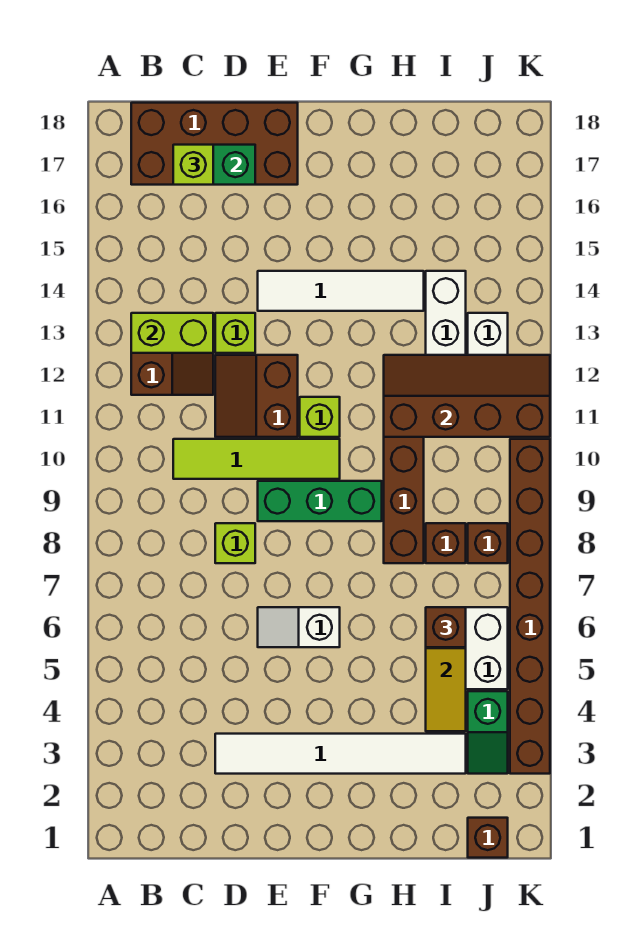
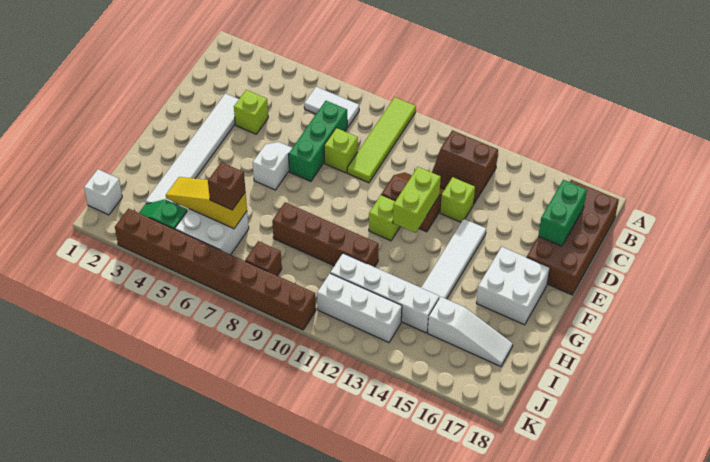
none -> white 1x2 tile [304,87,359,127]
lime 1x2 brick [131,313,213,353] -> lime 1x2 brick moved to [393,167,441,233]
lime 1x4 tile [173,439,340,479] -> lime 1x4 tile moved to [347,97,416,183]
lime 1x1 brick [173,145,213,185] -> lime 1x1 brick moved to [234,90,268,134]
green 1x3 brick [258,481,382,521] -> green 1x3 brick moved to [289,101,347,181]
none -> white 2x2 brick [477,247,550,325]
brown 2x4 slope [384,355,550,437] -> none
brown 1x1 brick [426,523,466,563] -> none
none -> white 1x3 slope [428,297,513,367]
brown 1x1 brick [468,818,508,858] -> white 1x1 brick [84,169,122,215]

